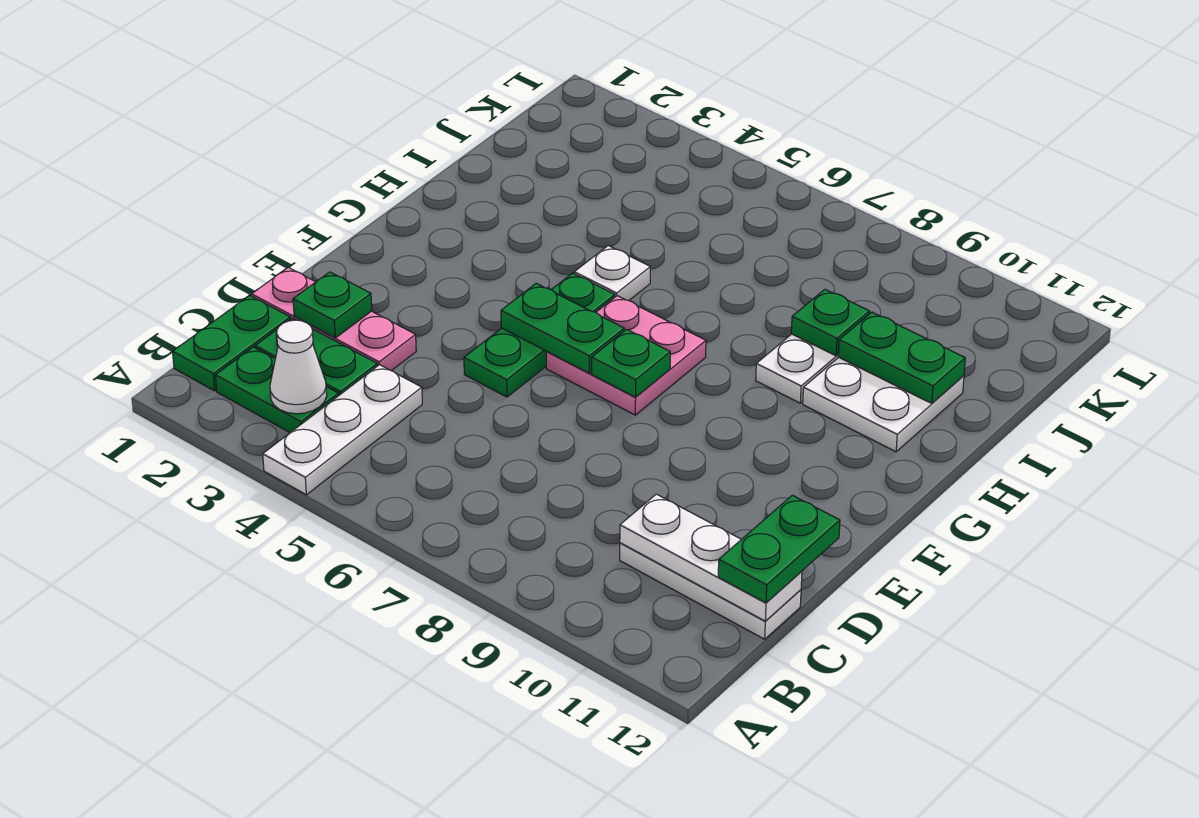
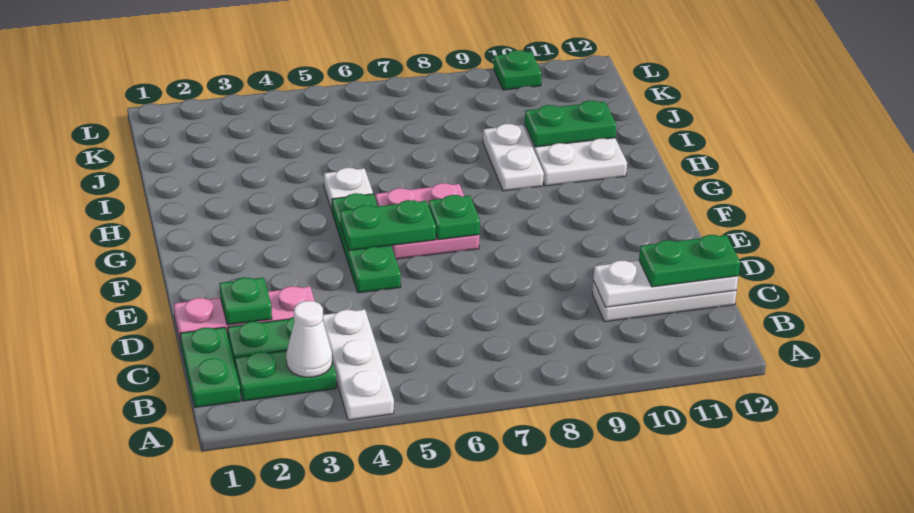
green 1x2 plate [718,495,840,603] -> green 1x2 plate turned to [639,235,740,287]
green 1x1 plate [791,289,870,356] -> green 1x1 plate moved to [494,50,542,90]

